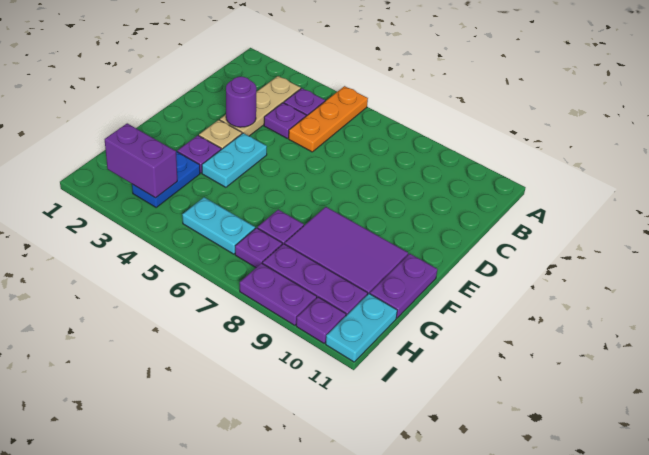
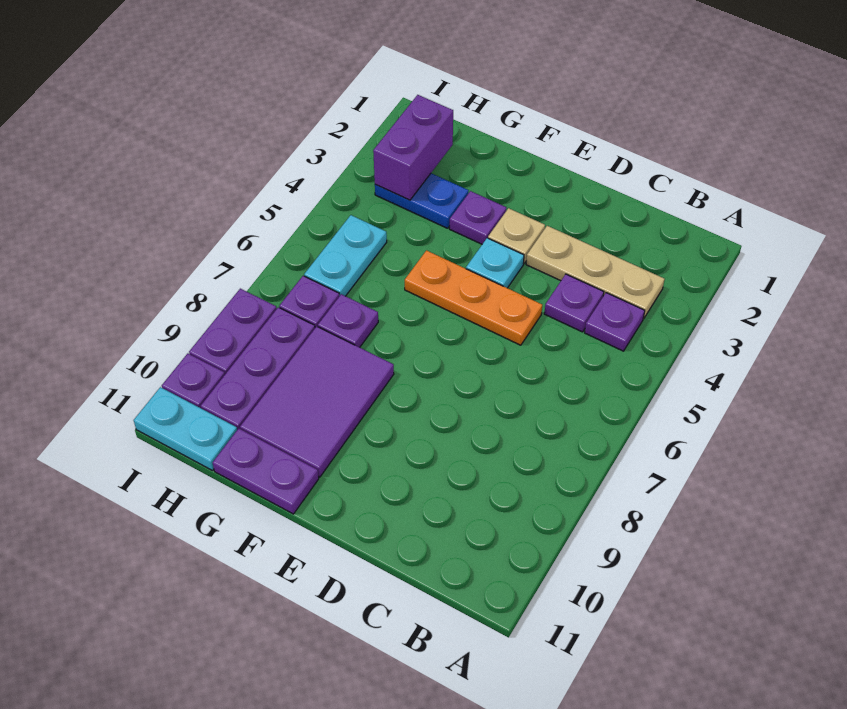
orange 1x3 plate [289,86,368,152] -> orange 1x3 plate moved to [405,250,542,345]
purple 1x1 round brick [226,77,257,127] -> none
cyan 1x2 plate [202,133,267,187] -> cyan 1x1 plate [466,238,524,288]

